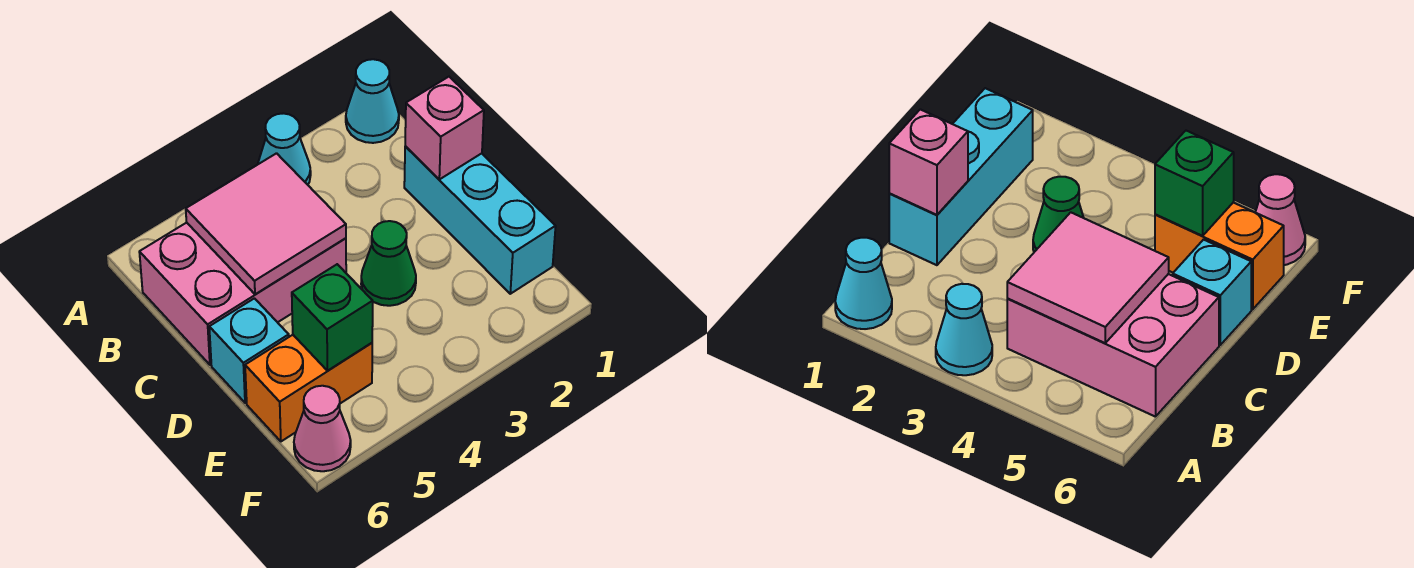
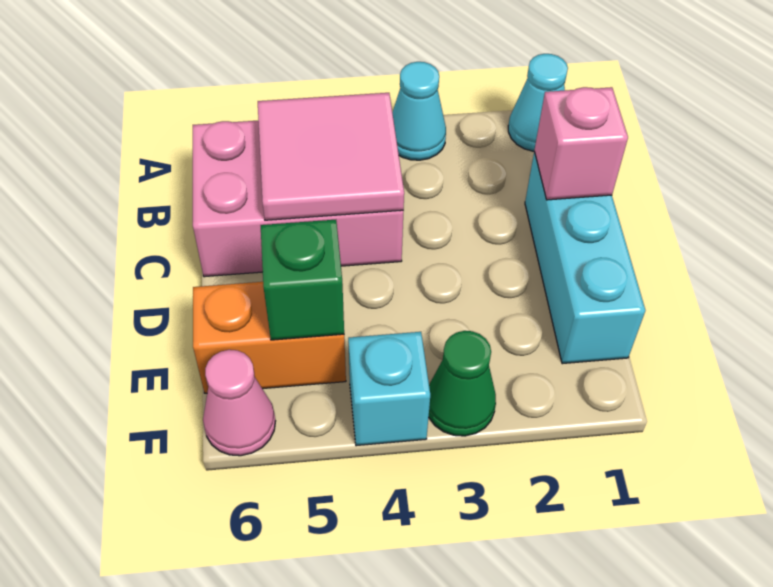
green 1x1 cone [361,221,416,306] -> green 1x1 cone moved to [429,331,496,436]
cyan 1x1 brick [209,298,289,403] -> cyan 1x1 brick moved to [348,332,430,446]

